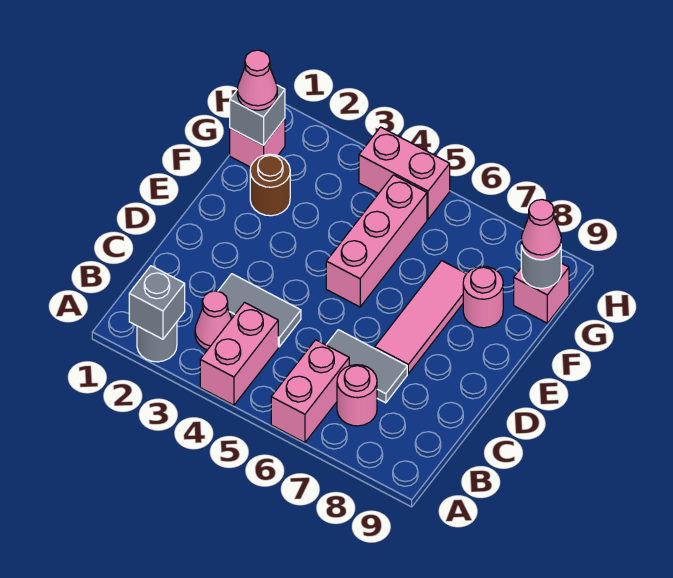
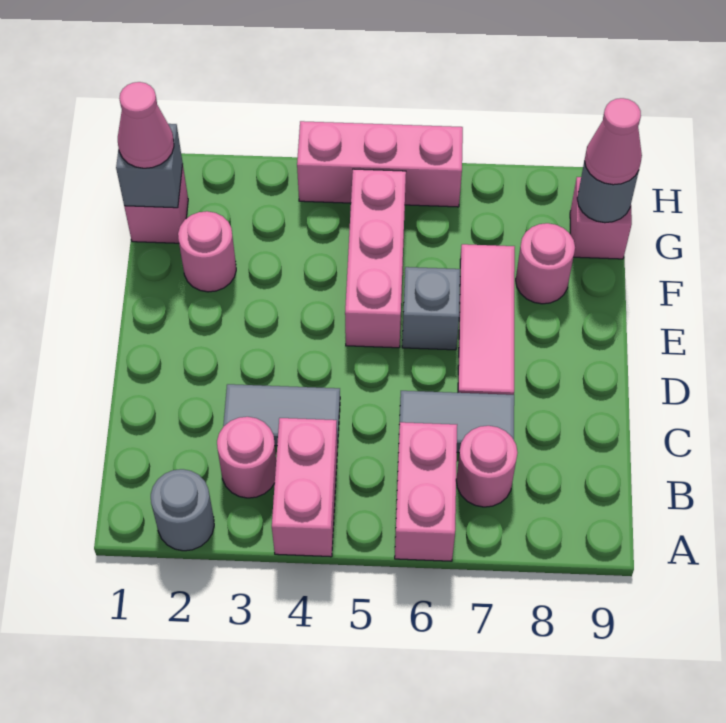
grey 1x1 brick [129,266,185,339] -> grey 1x1 brick moved to [402,267,460,350]
pink 1x1 cone [195,291,232,350] -> pink 1x1 round brick [217,417,276,498]
brown 1x1 round brick [250,154,290,216] -> pink 1x1 round brick [178,211,236,292]
pink 1x2 brick [359,127,450,219] -> pink 1x3 brick [297,121,463,207]

